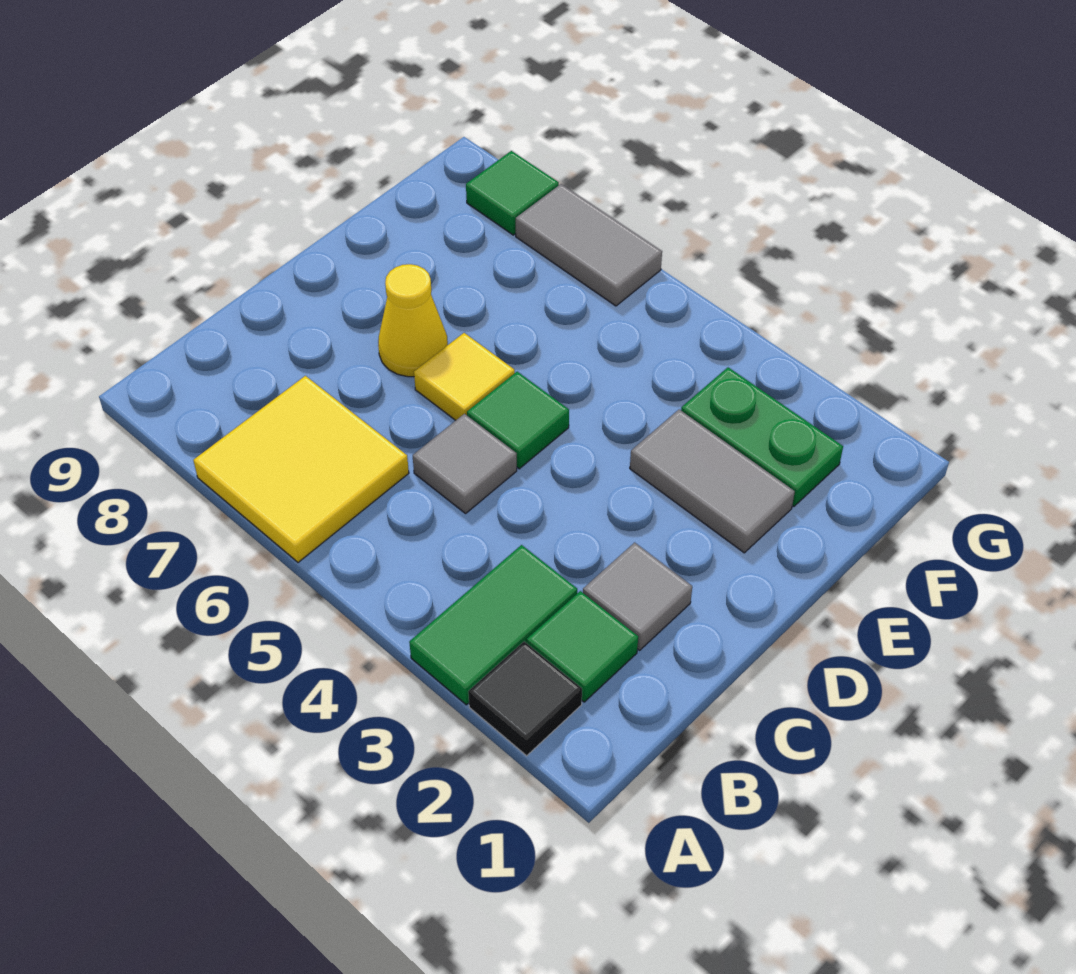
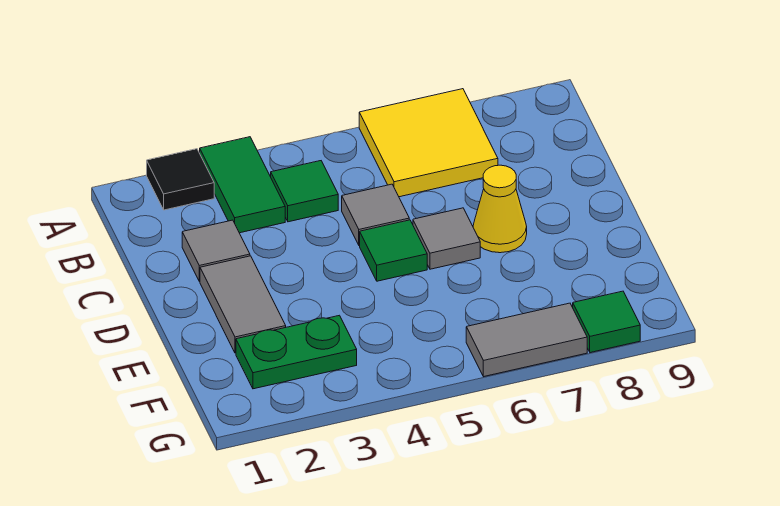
green 1x1 tile [527,591,638,702] -> green 1x1 tile moved to [271,161,338,222]
yellow 1x1 tile [414,333,515,420] -> grey 1x1 tile [413,208,480,269]
grey 1x2 tile [630,409,795,553] -> grey 1x2 tile turned to [200,256,286,353]

